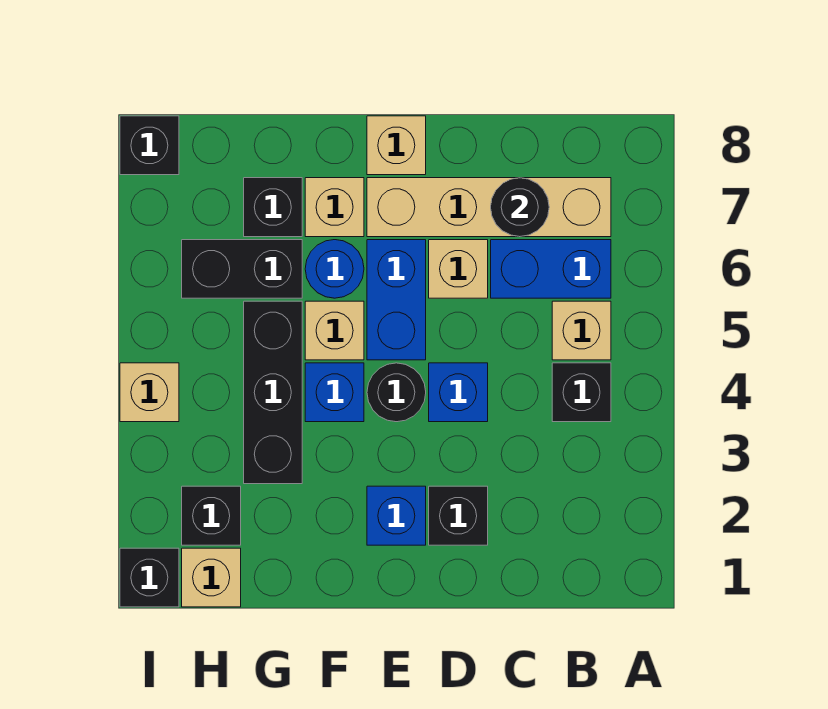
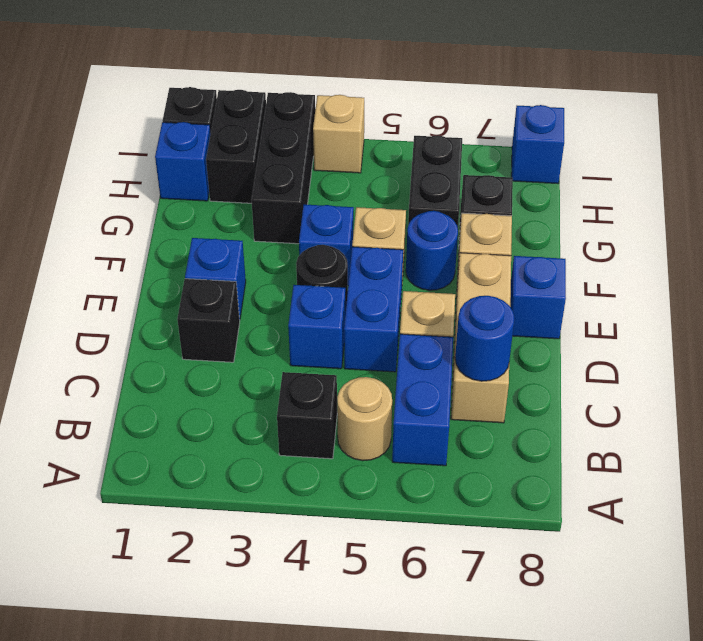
tan 1x1 brick [552,301,611,360] -> tan 1x1 round brick [337,377,392,461]
tan 1x4 brick [367,178,611,237] -> tan 1x3 brick [451,253,511,423]
black 1x1 round brick [491,178,549,237] -> blue 1x1 round brick [455,296,515,381]
blue 1x2 brick [367,240,426,360] -> blue 1x2 brick turned to [344,247,403,372]
tan 1x1 brick [367,116,426,175] -> blue 1x1 brick [510,256,566,339]
black 1x3 brick [244,301,302,484] -> black 1x3 brick turned to [251,92,315,244]
tan 1x1 brick [182,548,241,607] -> blue 1x1 brick [155,122,211,201]
black 1x1 brick [182,486,241,545] -> black 1x2 brick [206,90,266,203]
black 1x1 brick [120,116,179,175] -> blue 1x1 brick [511,105,564,184]

